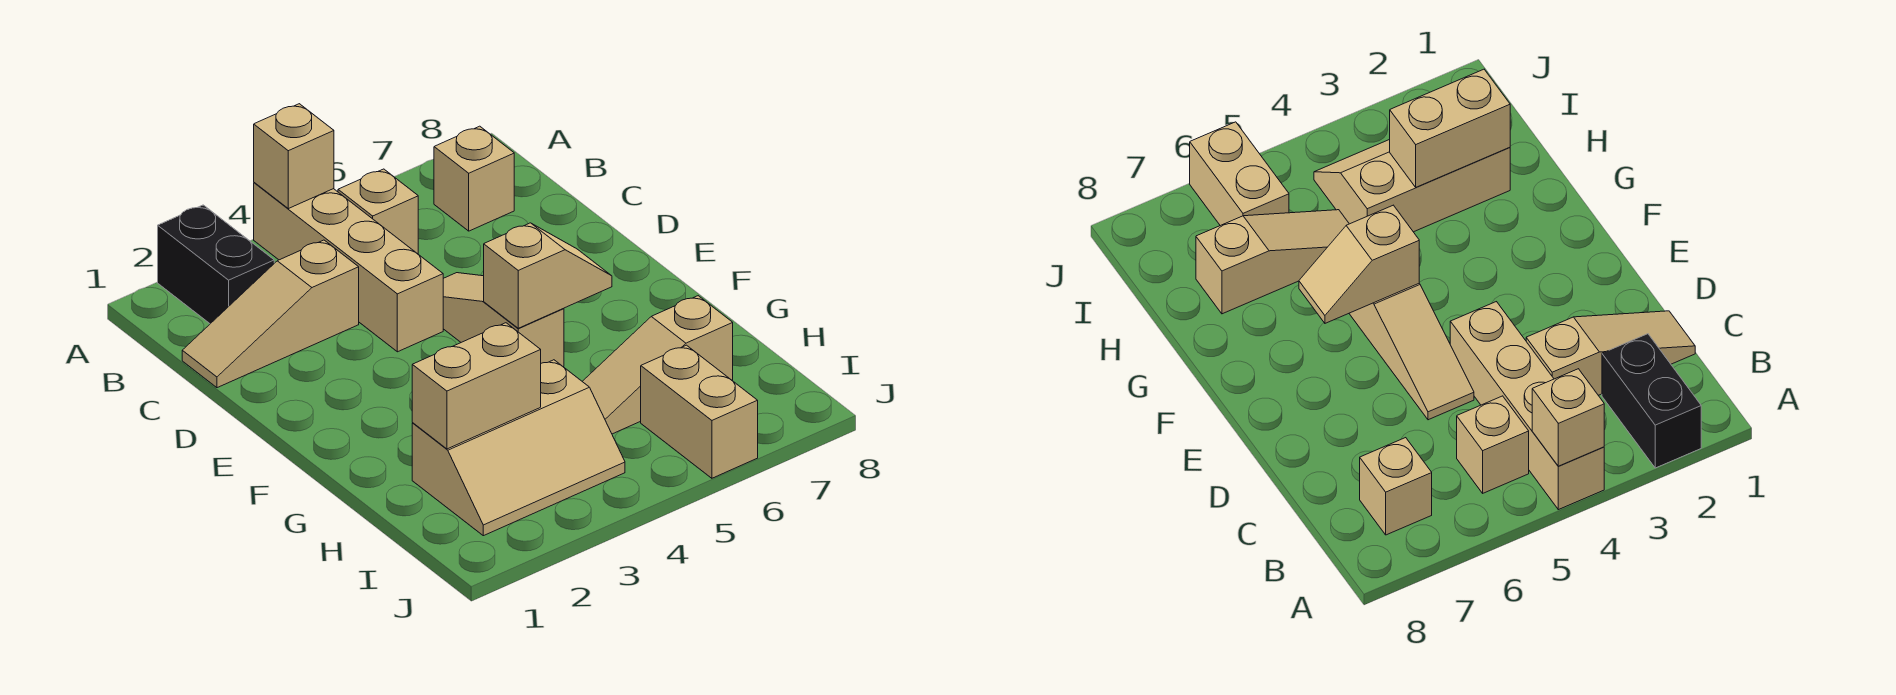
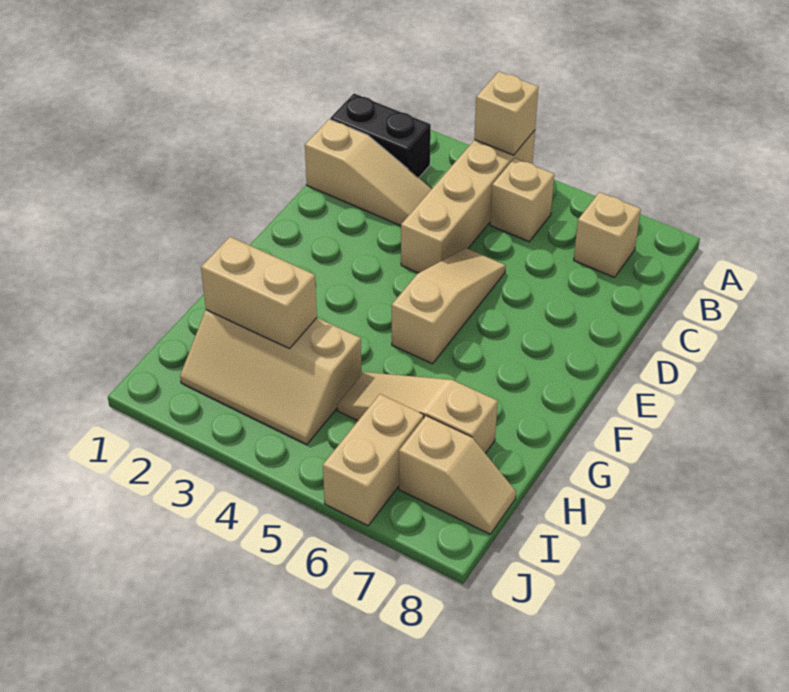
black 1x2 brick [158,205,274,324] -> black 1x2 brick turned to [330,94,431,178]
tan 1x3 slope [182,240,359,388] -> tan 1x3 slope turned to [305,119,431,226]
tan 1x2 slope [484,223,612,328] -> tan 1x2 slope moved to [399,416,516,534]

